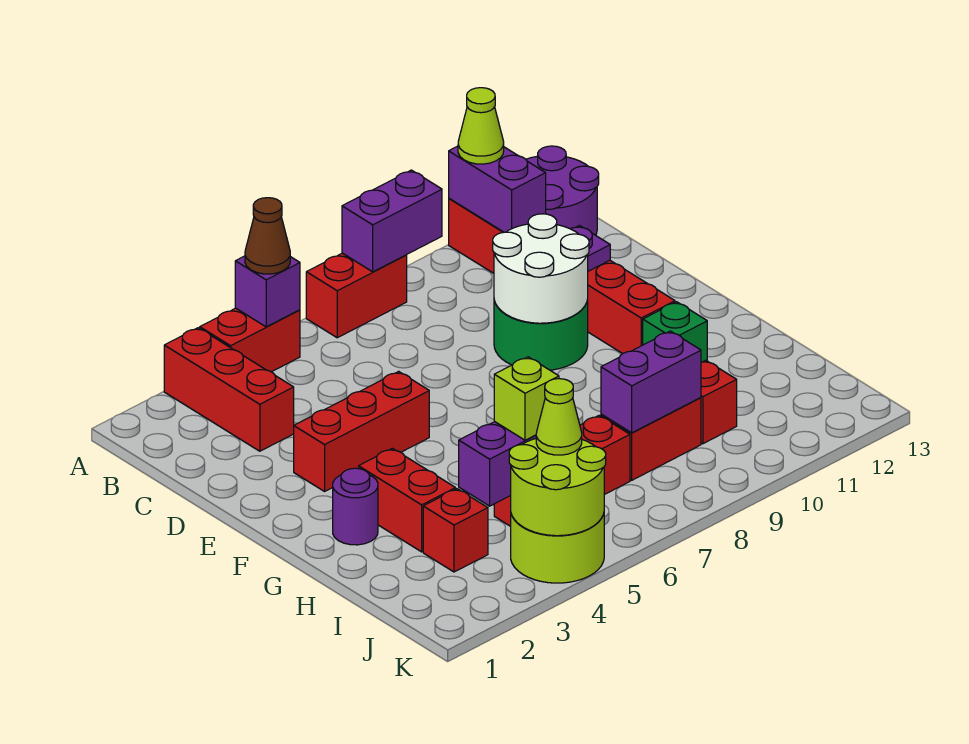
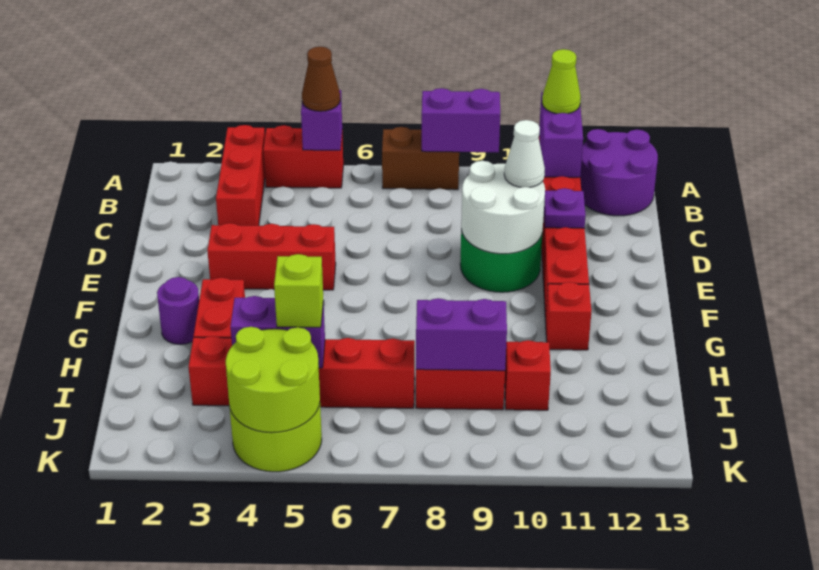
red 1x2 brick [306,253,407,338] -> brown 1x2 brick [382,127,459,190]
none -> white 1x1 cone [504,120,545,187]
green 1x1 brick [643,302,707,362] -> red 1x1 brick [545,282,591,350]
lime 1x1 cone [536,379,582,455] -> none

